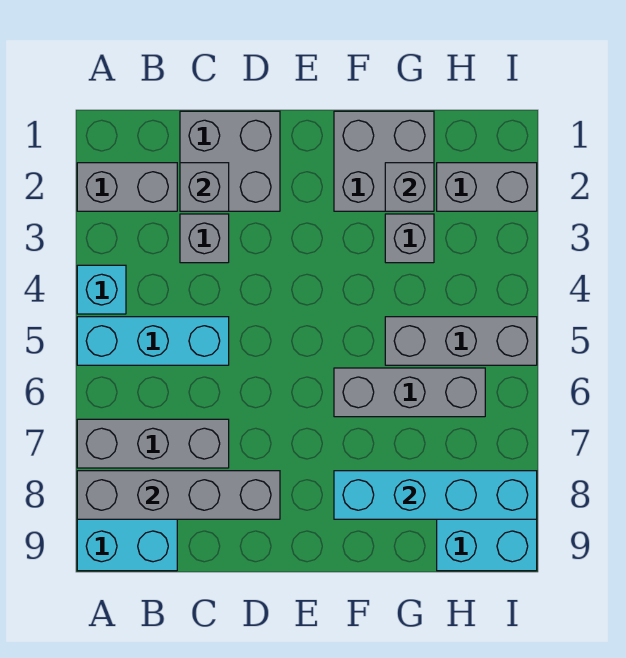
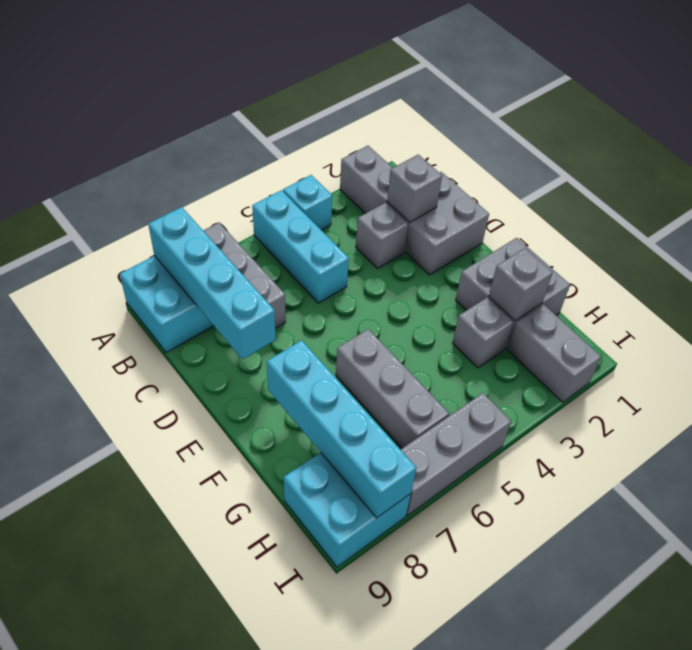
grey 1x4 brick [77,471,280,519] -> cyan 1x4 brick [148,207,276,359]
grey 1x3 brick [385,317,537,365] -> grey 1x3 brick turned to [401,393,511,516]

